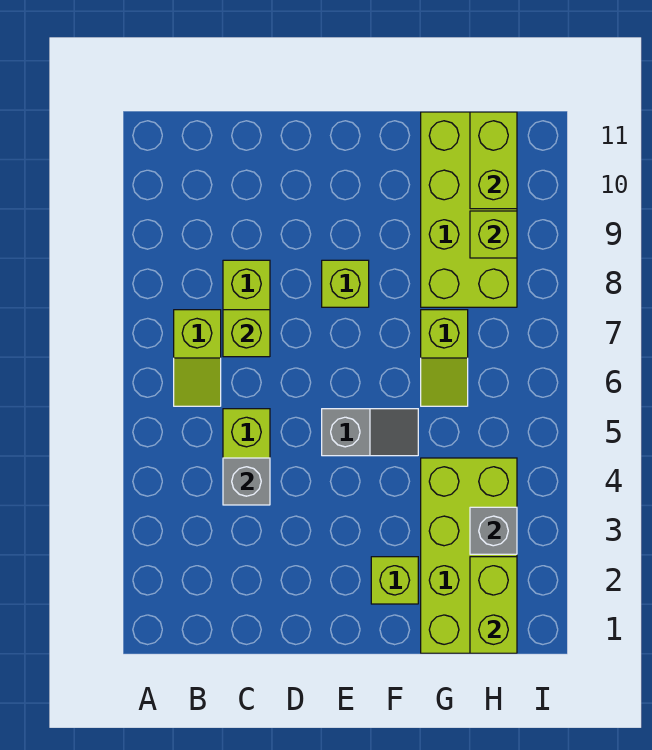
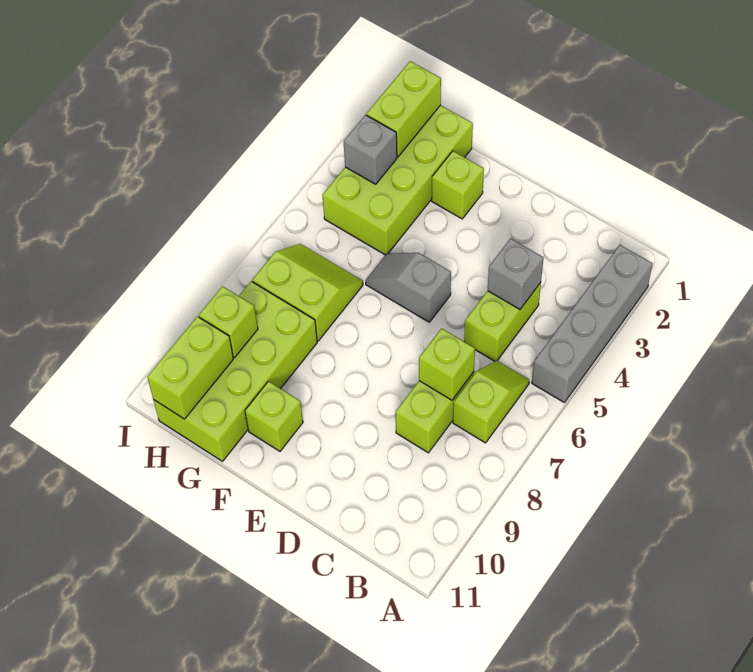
none -> grey 1x4 brick [532,245,653,402]
lime 1x1 brick [322,260,369,307] -> lime 1x1 brick moved to [245,381,303,451]
lime 1x2 slope [421,310,468,406] -> lime 2x2 slope [252,244,363,341]

